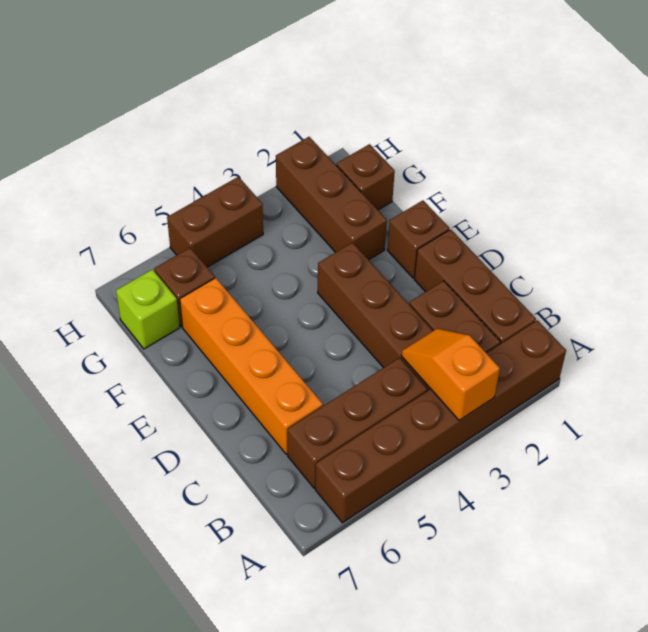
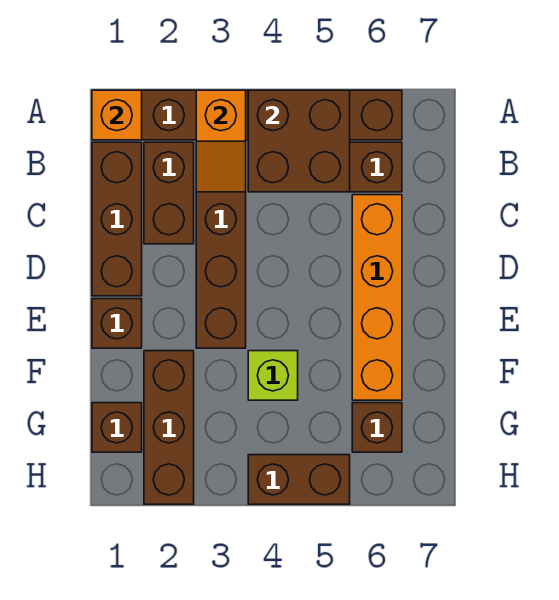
none -> orange 1x1 brick [92,90,142,140]
none -> brown 2x2 brick [248,90,350,192]
lime 1x1 brick [116,269,180,349] -> lime 1x1 brick moved to [248,351,298,400]

